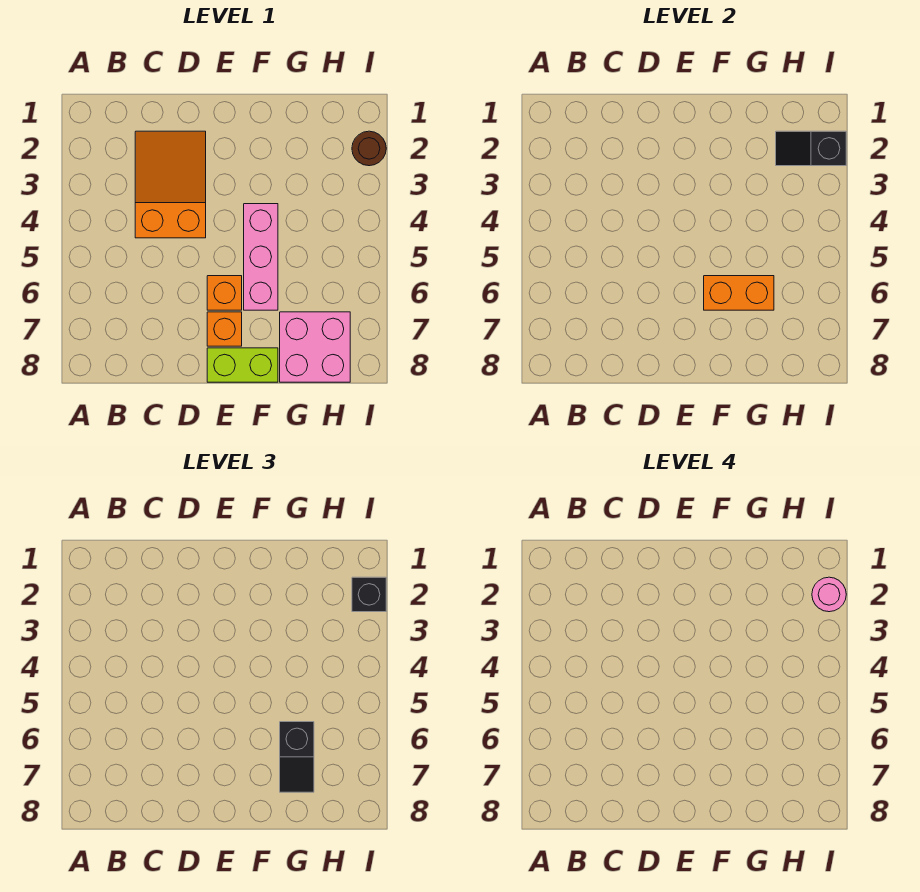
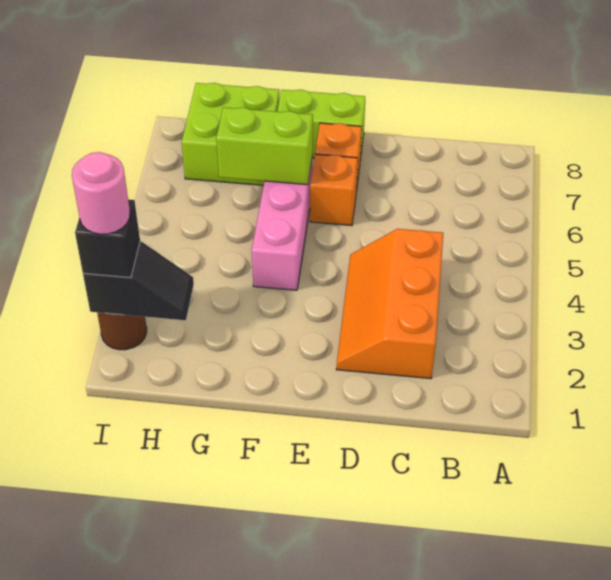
orange 2x3 slope [135,131,206,238] -> orange 2x3 slope turned to [336,229,443,379]
orange 1x2 brick [704,276,774,310] -> lime 1x2 brick [216,107,313,185]
black 1x2 slope [280,722,314,792] -> none
pink 2x2 brick [280,312,350,382] -> lime 2x2 brick [182,83,279,185]

